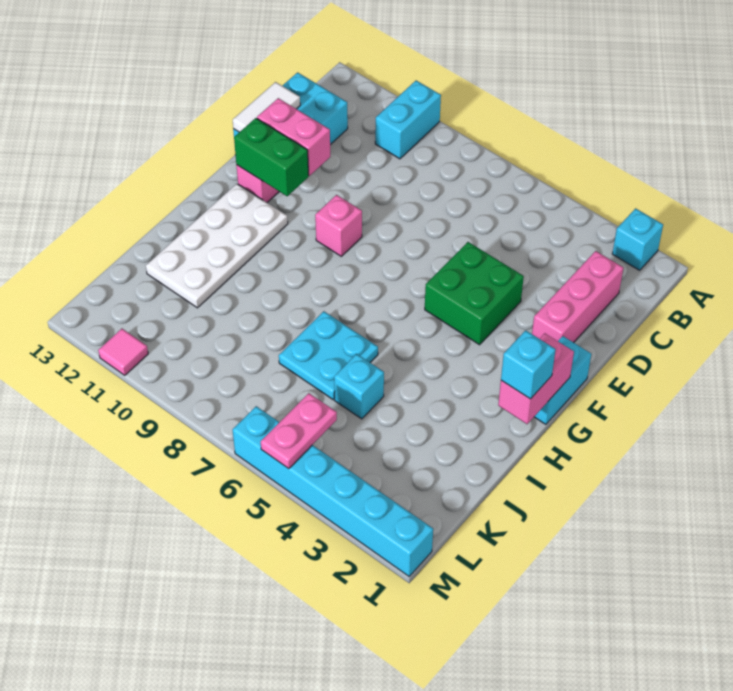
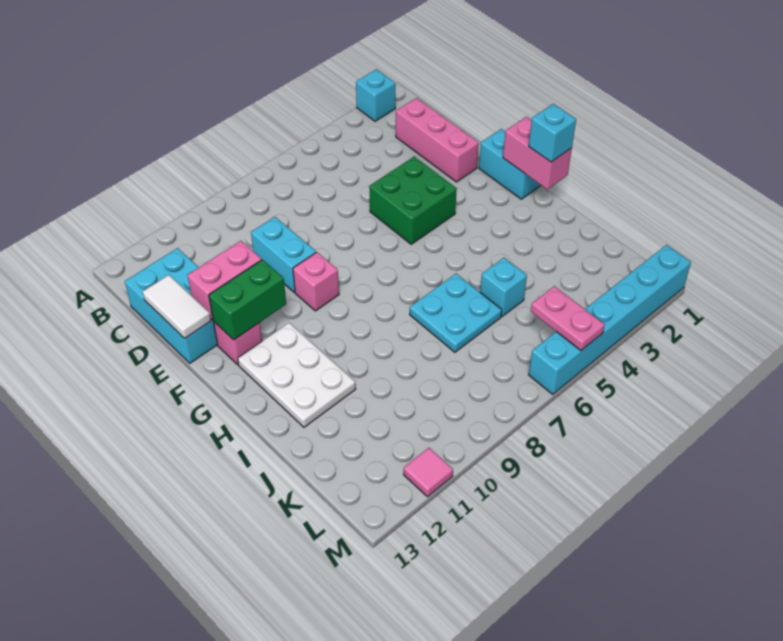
cyan 1x2 brick [375,81,441,159] -> cyan 1x2 brick moved to [251,217,316,292]
white 2x4 plate [146,184,288,308] -> white 2x3 plate [238,323,355,427]

